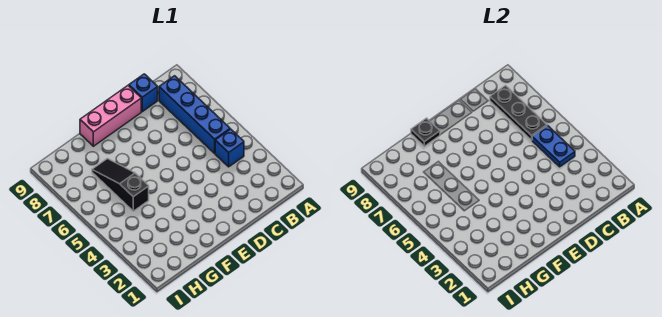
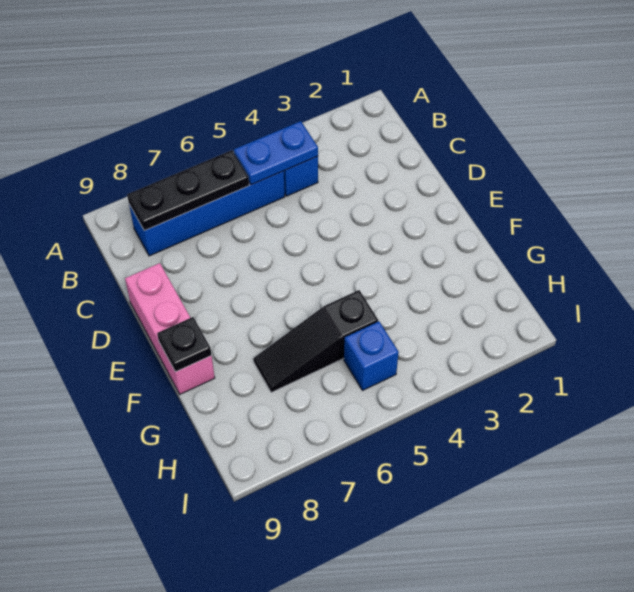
blue 1x1 brick [129,74,158,112] -> blue 1x1 brick moved to [344,321,399,391]

